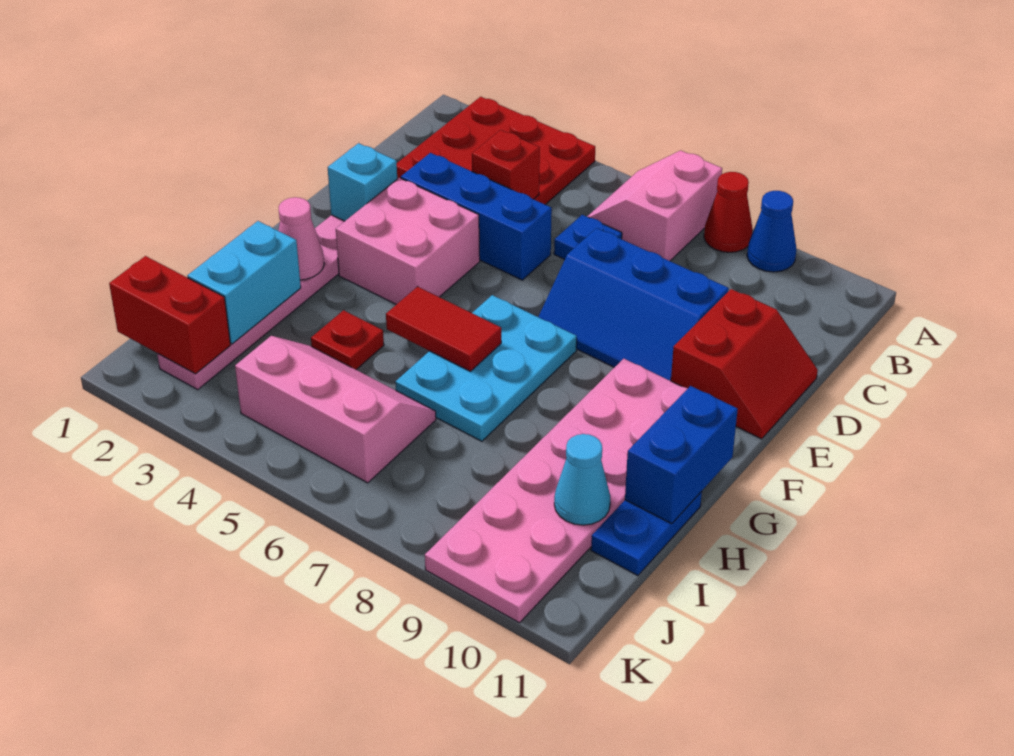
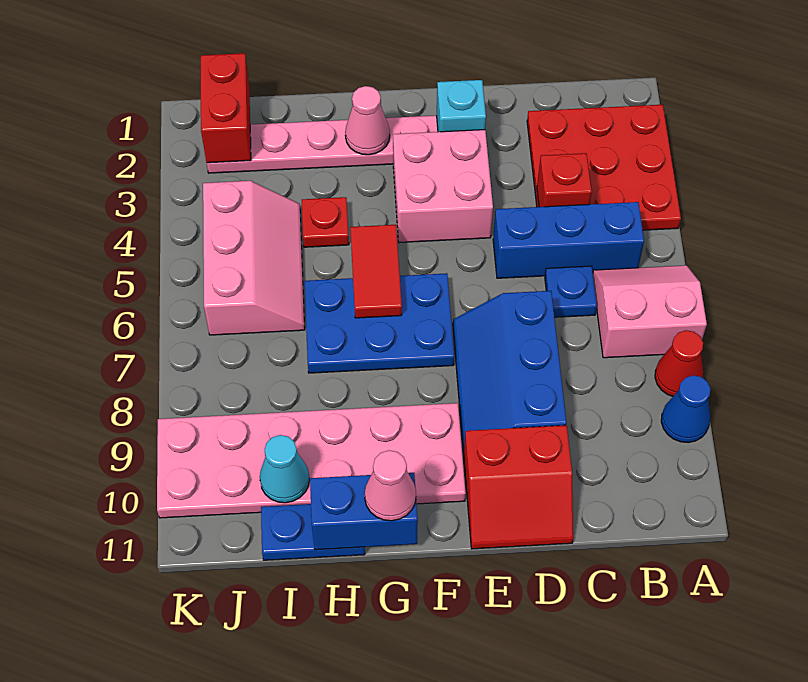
blue 1x3 brick [401,153,552,280] -> blue 1x3 brick turned to [493,202,644,278]
cyan 2x3 plate [395,295,577,441] -> blue 2x3 plate [305,273,454,373]
none -> pink 1x1 cone [365,450,416,521]
cyan 1x2 brick [187,221,301,344] -> none

